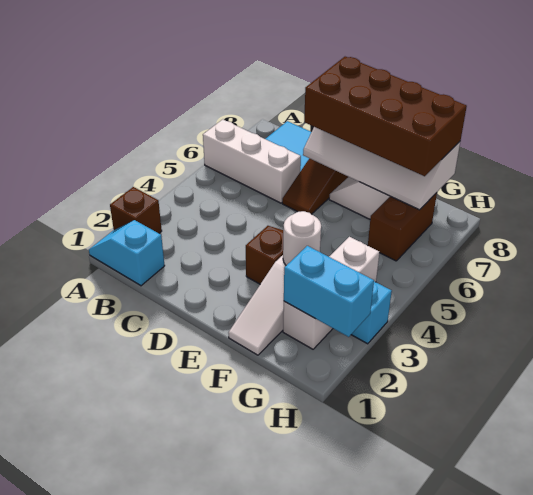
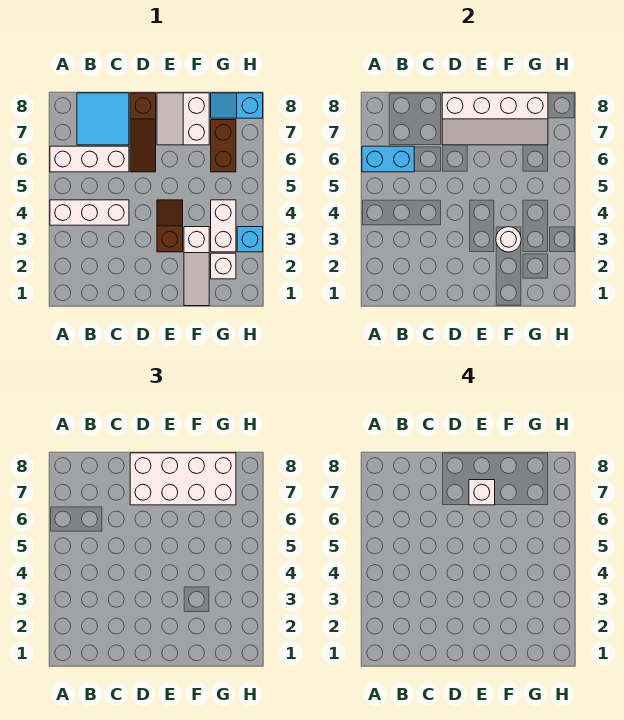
cyan 1x2 slope [89,220,165,286] -> cyan 1x2 slope moved to [211,93,263,118]
brown 1x1 brick [110,187,162,233] -> none
none -> white 1x3 brick [50,200,129,225]
brown 2x4 brick [304,57,467,176] -> white 2x4 brick [130,453,236,505]
none -> white 1x1 brick [469,480,495,505]
cyan 1x2 brick [284,246,374,337] -> cyan 1x2 brick moved to [362,146,414,172]

